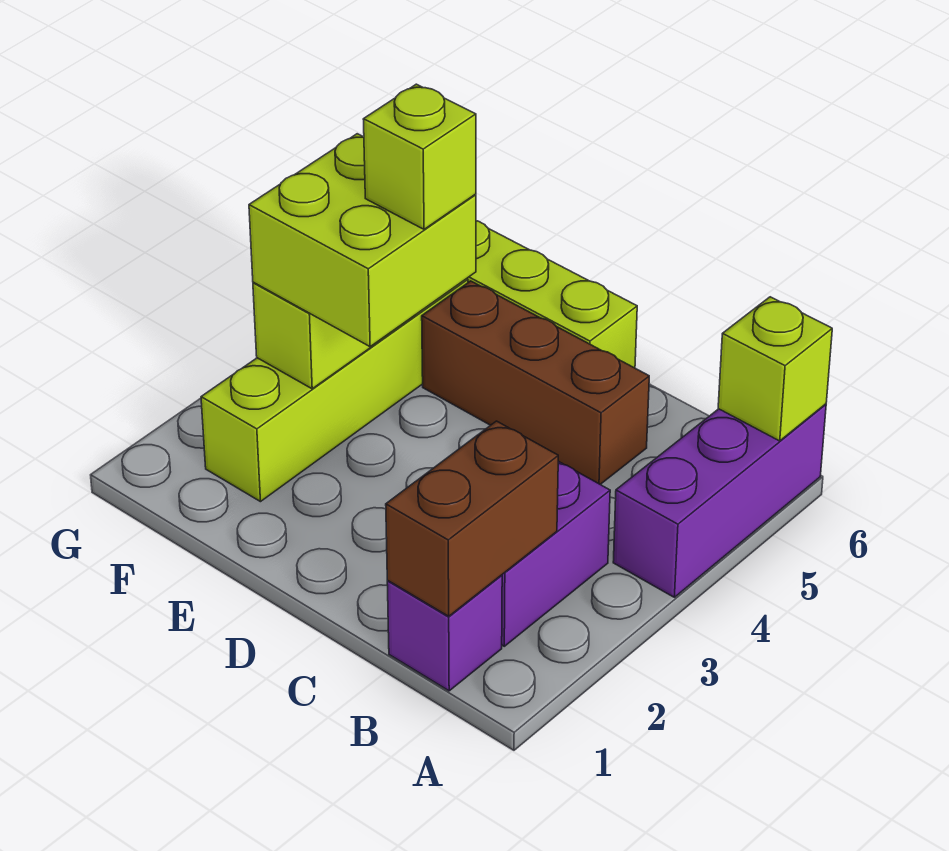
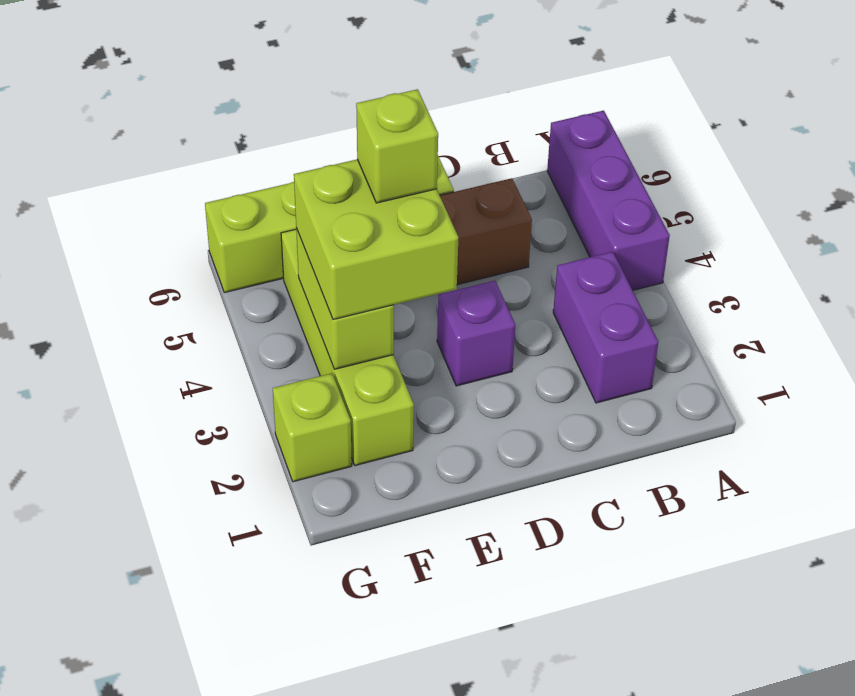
lime 1x1 brick [718,297,832,441] -> lime 1x1 brick moved to [273,373,352,482]
purple 1x1 brick [387,575,502,691] -> purple 1x1 brick moved to [437,281,515,386]
brown 1x2 brick [386,421,558,616] -> none

